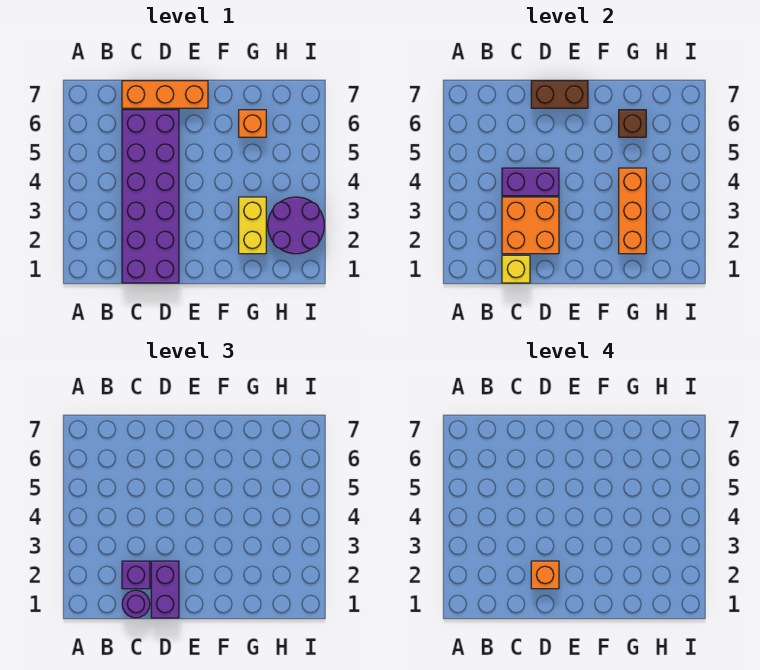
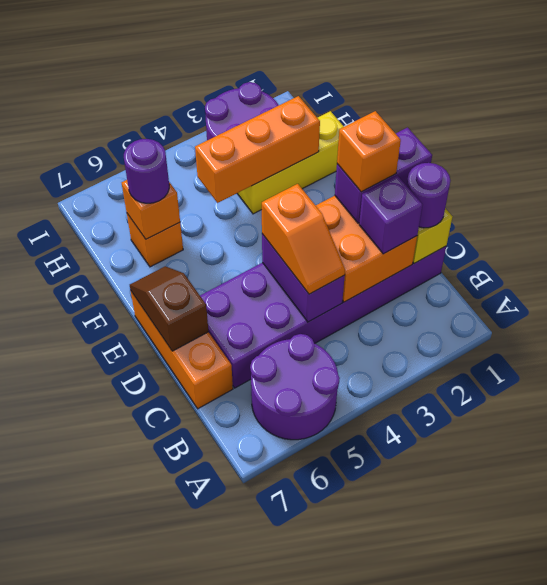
none -> purple 2x2 round brick [250,334,340,440]
none -> orange 1x2 slope [262,184,345,294]
brown 1x2 brick [531,81,588,108] -> brown 1x2 slope [130,266,209,351]
yellow 1x2 brick [239,197,266,254] -> yellow 1x3 brick [237,111,344,214]
brown 1x1 brick [619,110,646,137] -> orange 1x1 brick [122,180,180,239]
none -> purple 1x1 round brick [124,139,169,203]

